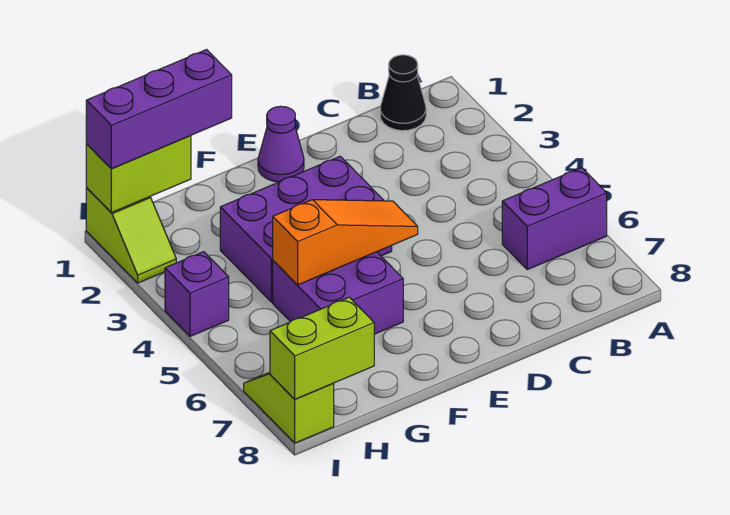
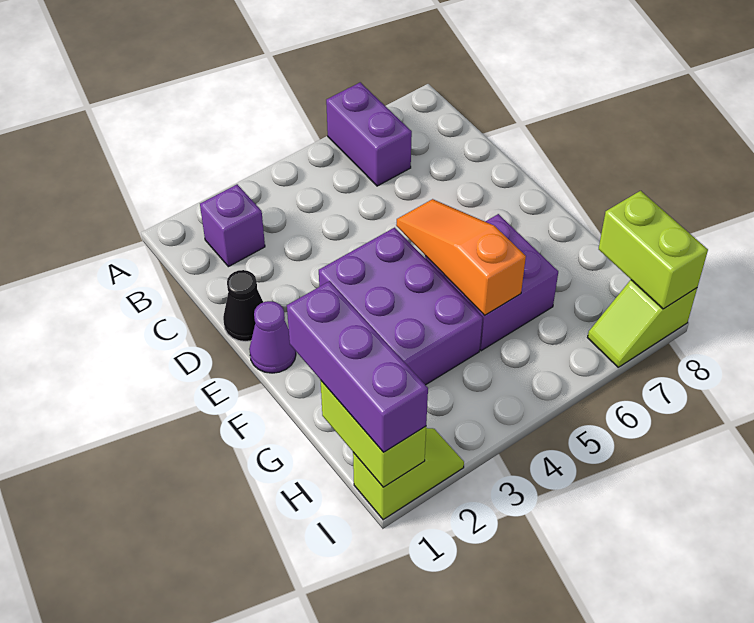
black 1x1 cone [380,55,426,131] -> black 1x1 cone moved to [223,270,263,342]
purple 1x1 brick [165,252,229,336] -> purple 1x1 brick moved to [200,184,265,267]

